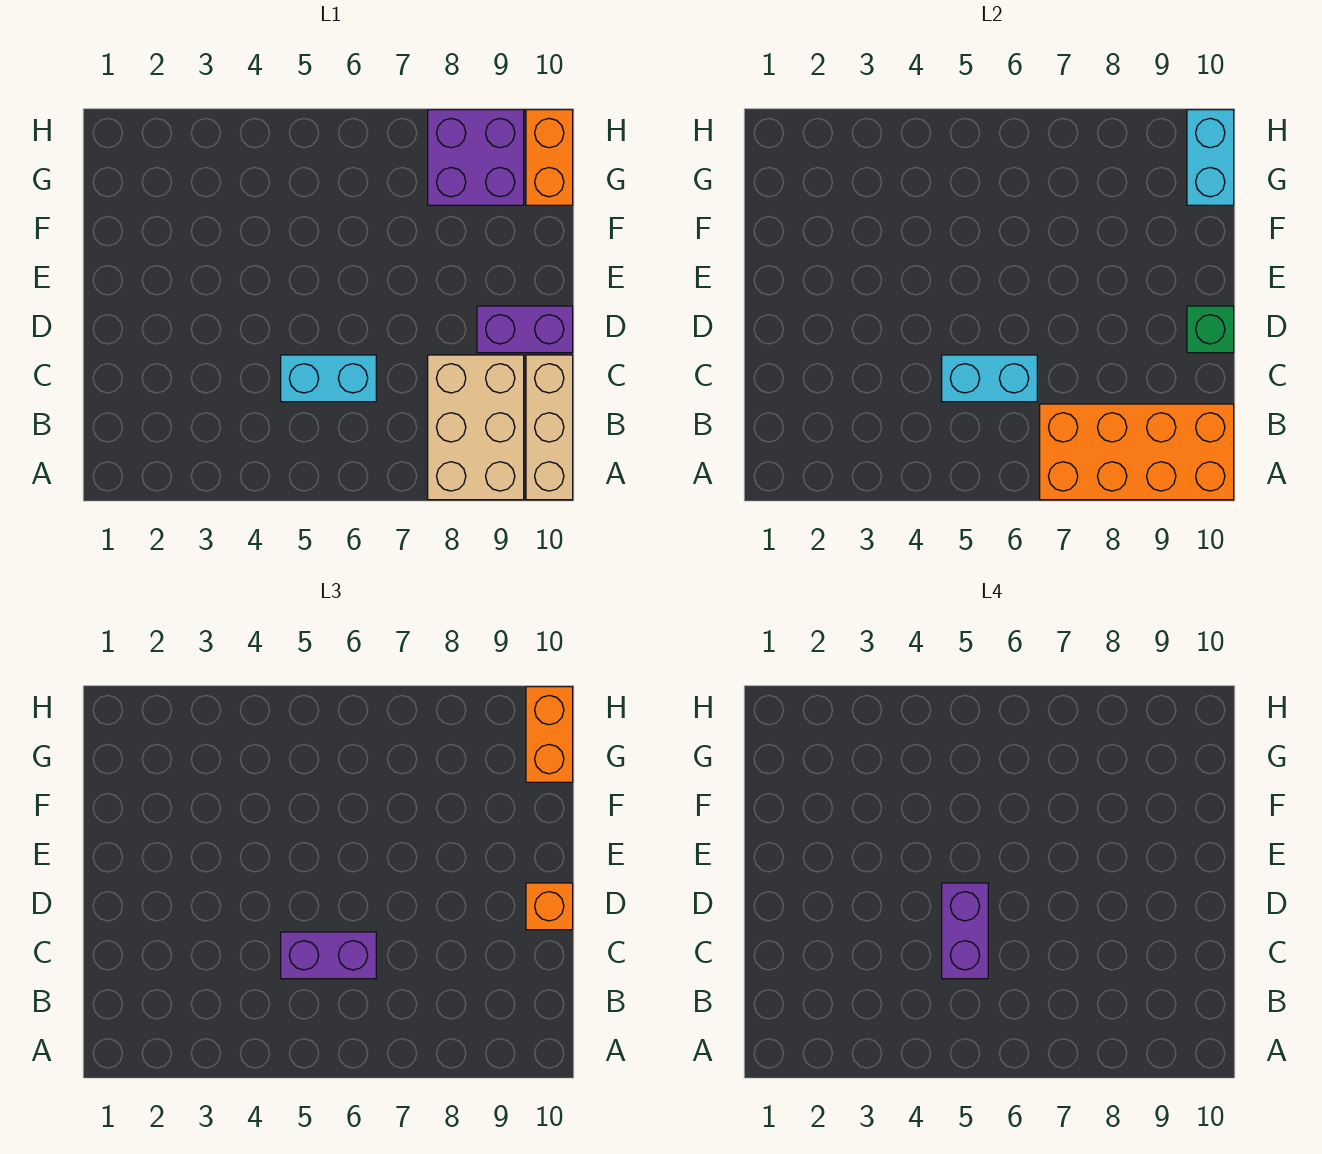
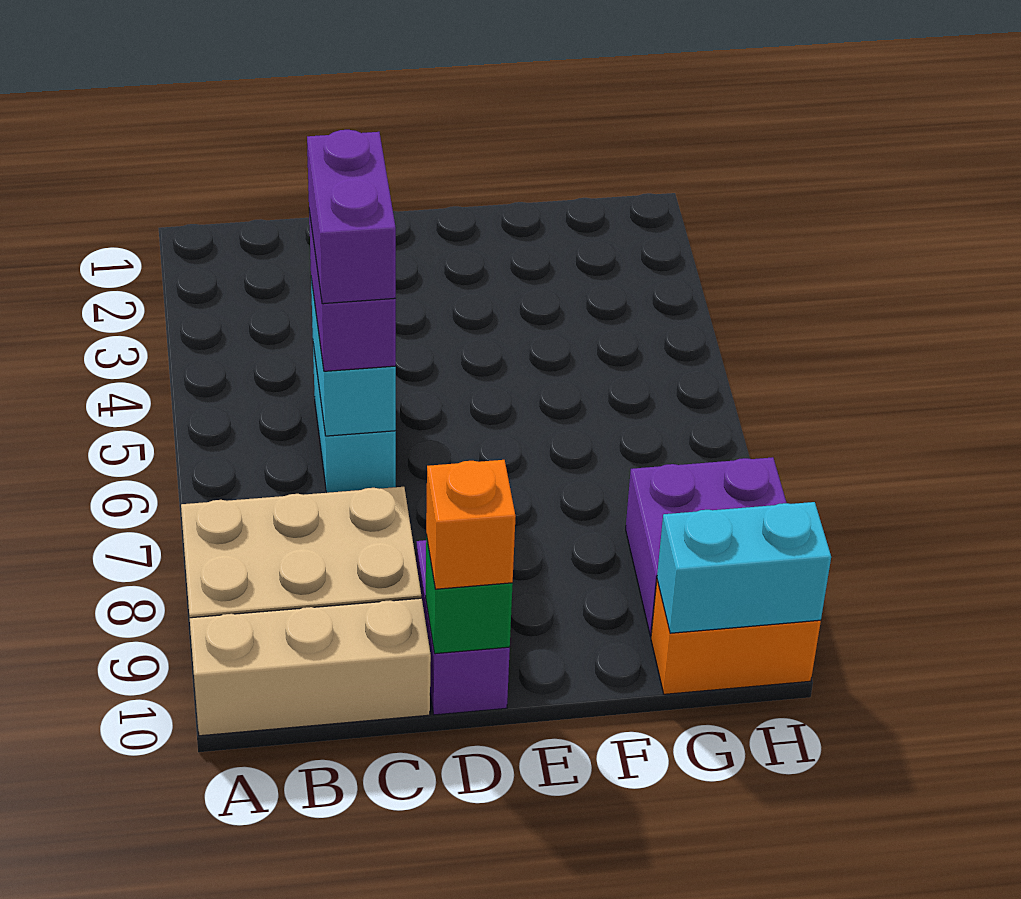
orange 2x4 brick [1040,404,1234,500] -> none
purple 1x2 brick [942,883,988,979] -> purple 1x2 brick turned to [307,130,396,304]
orange 1x2 brick [526,687,573,782] -> none

